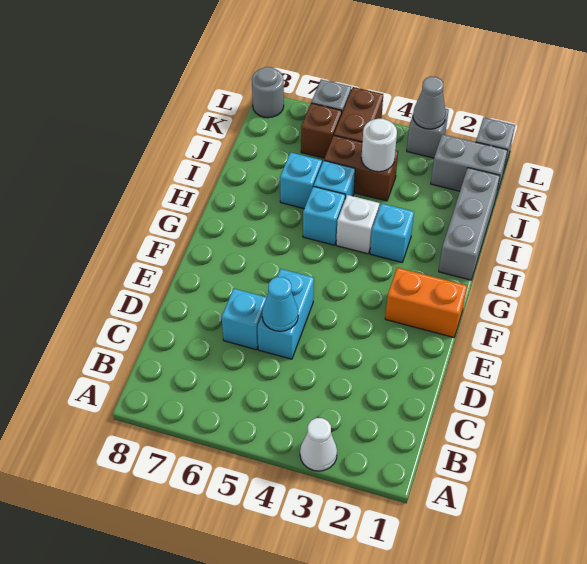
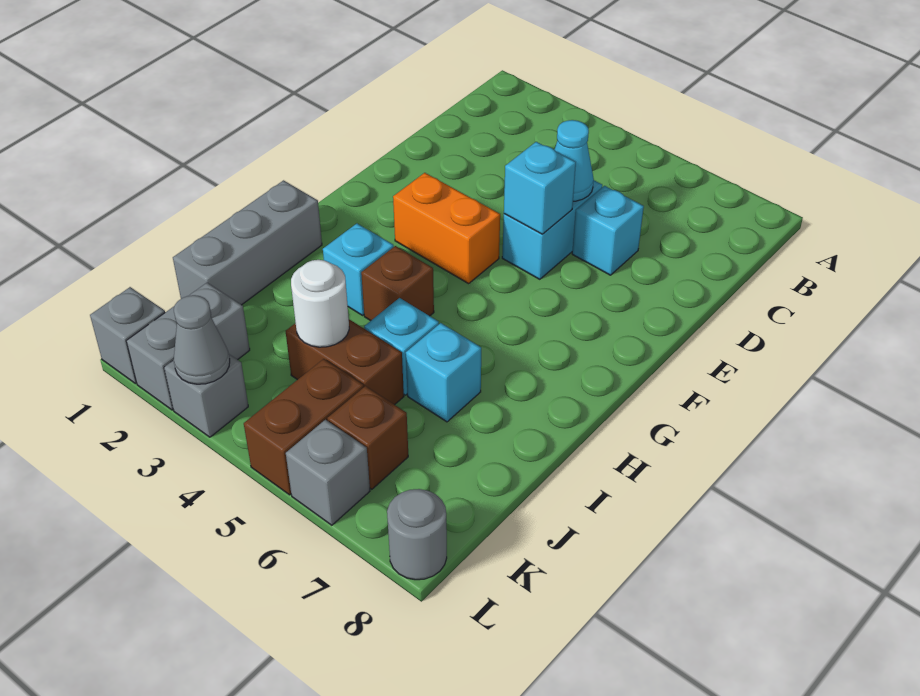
white 1x1 cone [300,418,337,471] -> none
orange 1x2 brick [385,268,467,337] -> orange 1x2 brick moved to [393,173,500,284]
white 1x1 brick [336,195,380,254] -> brown 1x1 brick [361,246,434,321]
cyan 1x1 brick [303,186,345,245] -> cyan 1x1 brick moved to [504,142,576,234]
grey 1x2 brick [431,134,508,196] -> grey 1x2 brick turned to [127,283,250,410]

